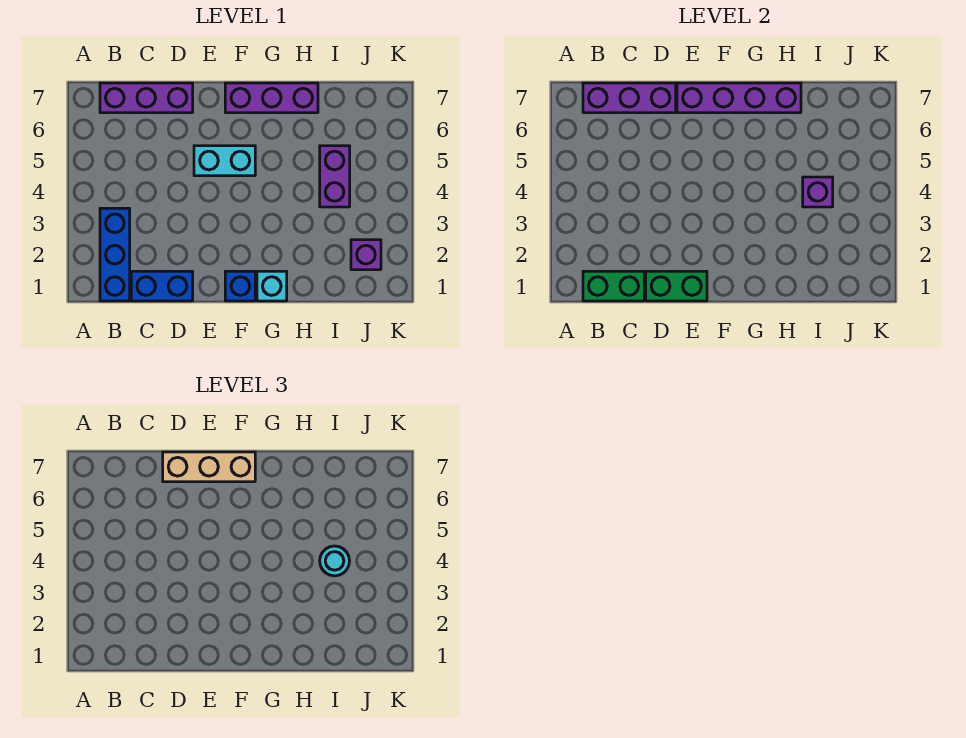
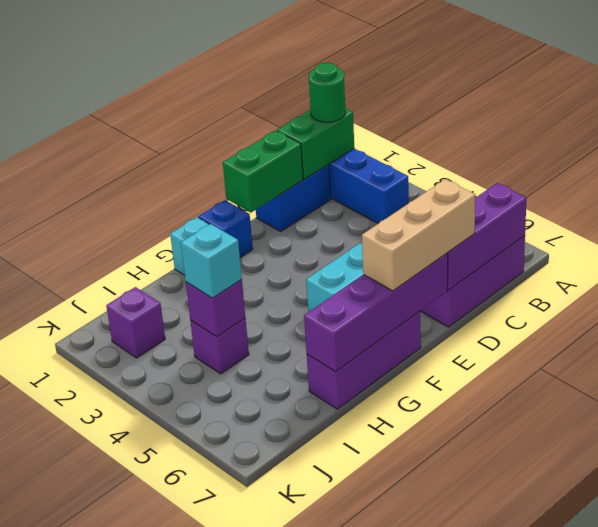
none -> green 1x1 round brick [309,63,346,122]
purple 1x2 brick [320,146,350,207] -> purple 1x1 brick [190,318,249,374]
cyan 1x1 round brick [320,546,349,576] -> cyan 1x1 brick [181,224,242,298]

